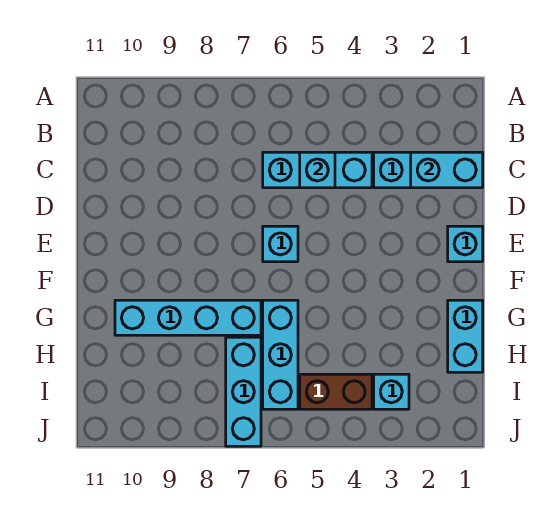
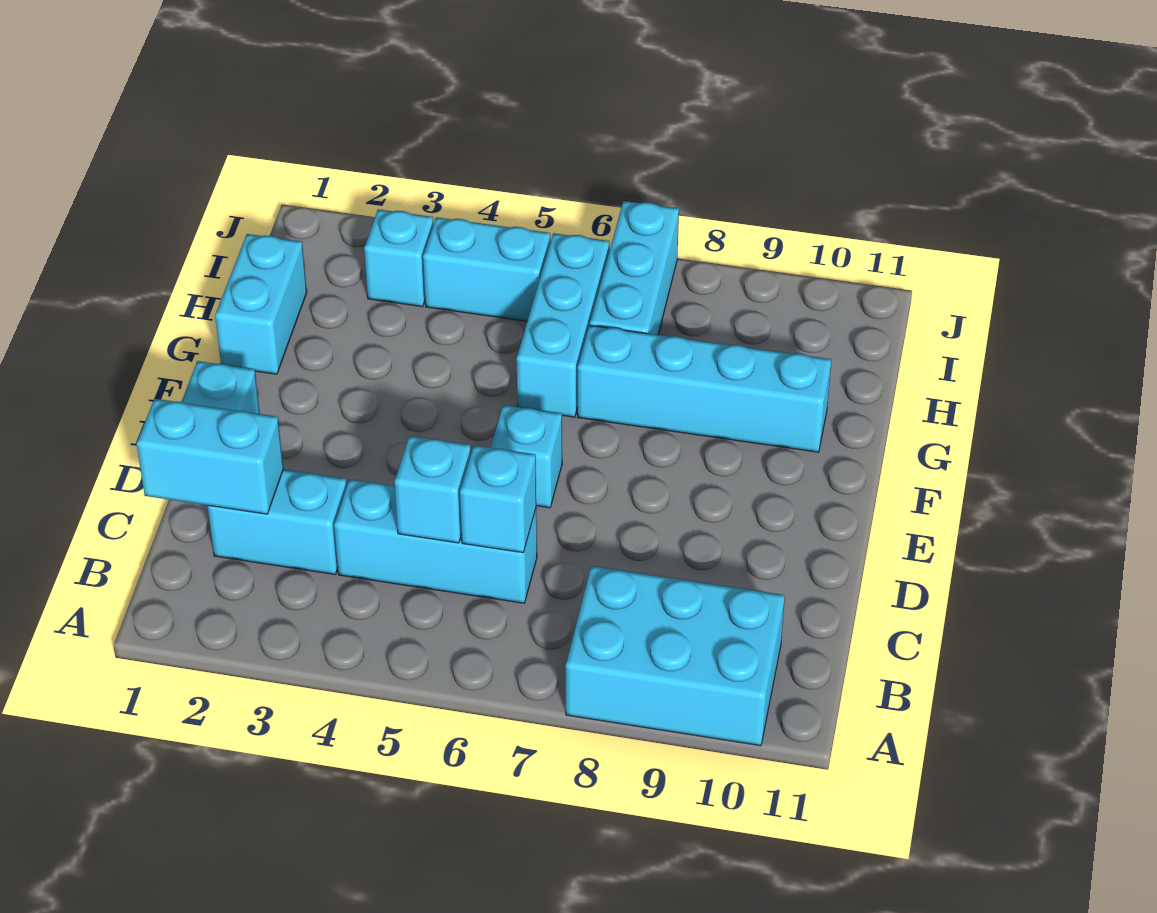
none -> cyan 2x3 brick [566,566,785,746]
none -> cyan 1x1 brick [460,445,536,553]
brown 1x2 brick [300,374,372,409] -> cyan 1x2 brick [423,217,550,321]

